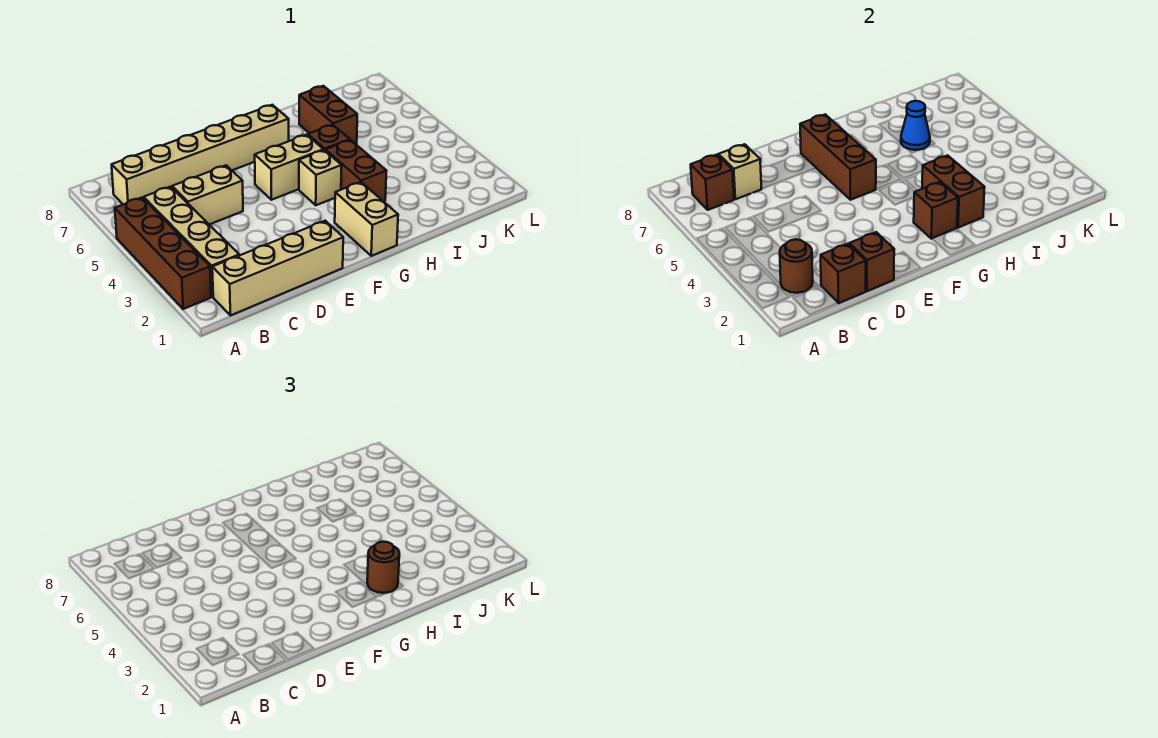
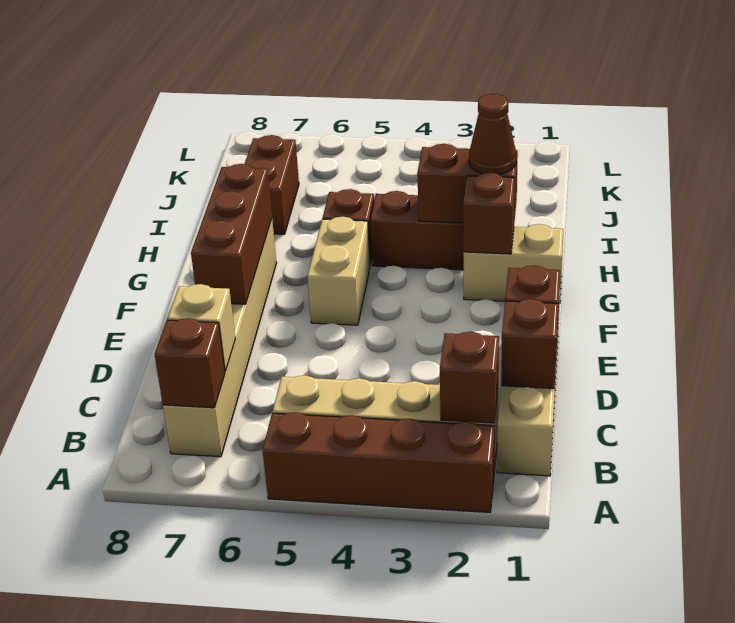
brown 1x1 round brick [780,239,813,293] -> brown 1x1 brick [440,332,499,423]
tan 1x2 brick [172,165,243,225] -> none
brown 1x3 brick [800,114,876,200] -> brown 1x3 brick turned to [191,164,272,304]
tan 1x1 brick [299,150,342,205] -> none
brown 1x1 round brick [367,542,399,593] -> brown 1x1 cone [469,94,516,174]
brown 1x2 brick [299,86,357,144] -> brown 1x2 brick turned to [245,135,299,234]
blue 1x1 cone [901,101,930,150] -> none

